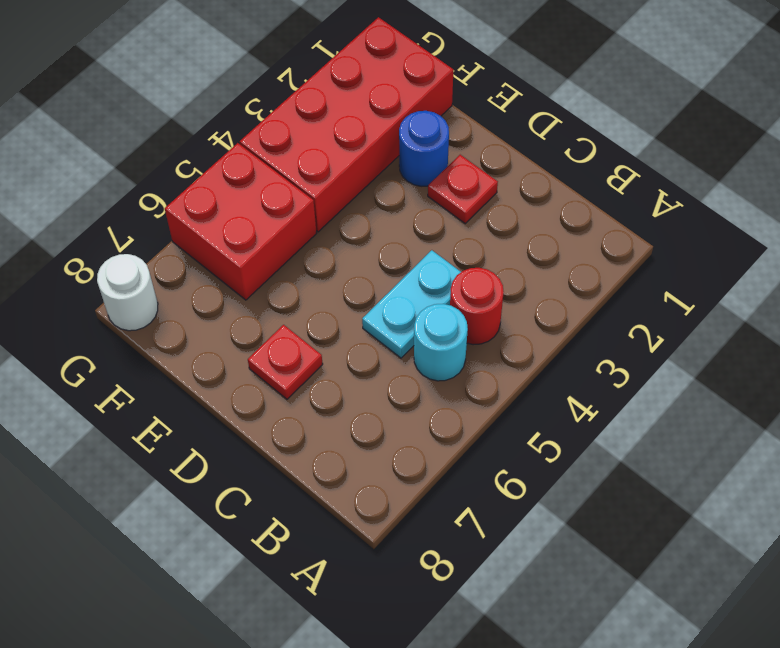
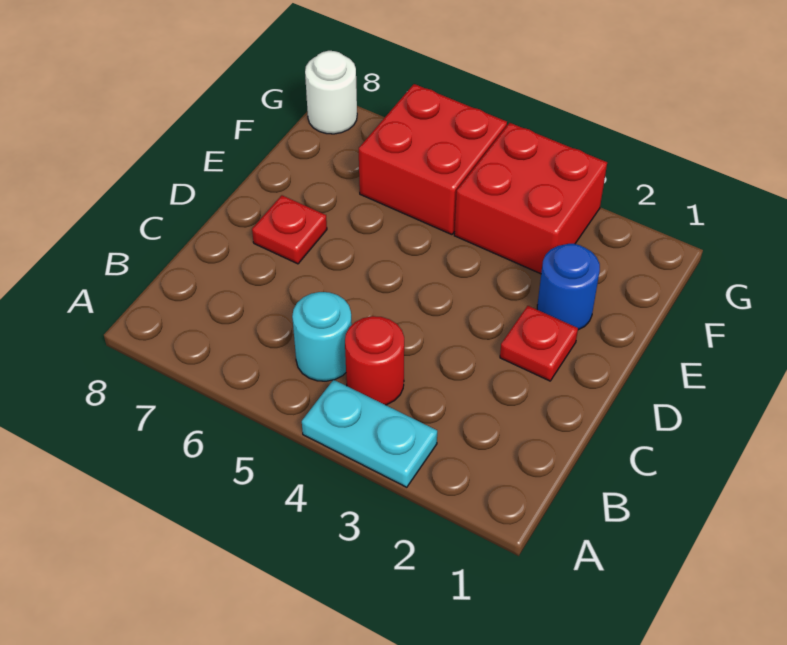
cyan 1x2 plate [362,250,461,358] -> cyan 1x2 plate moved to [302,380,437,487]
red 2x4 brick [240,17,454,232] -> red 2x2 brick [454,123,607,274]

